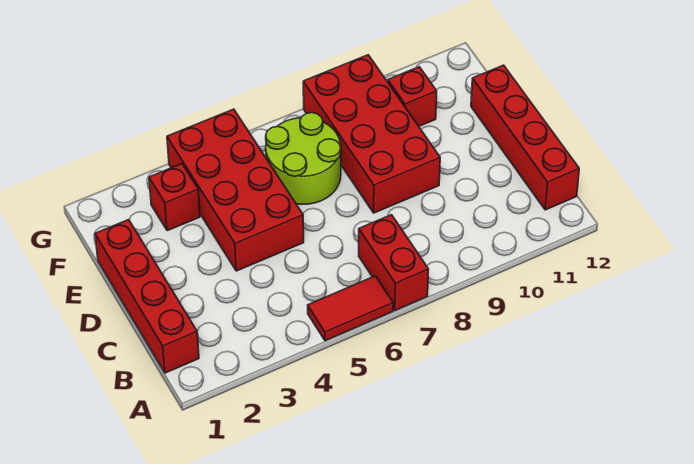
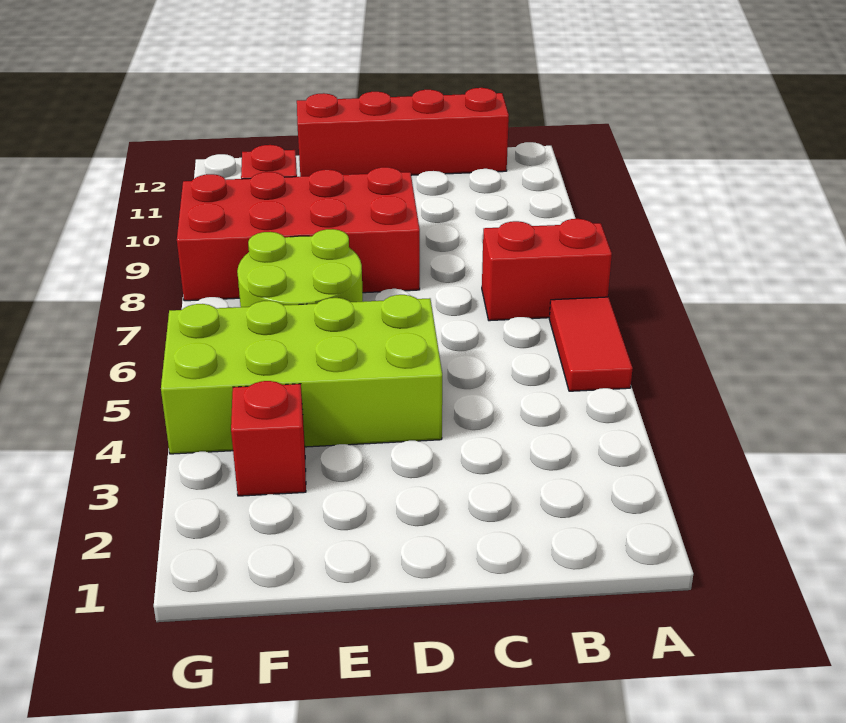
red 1x4 brick [95,220,199,373] -> none
red 2x4 brick [167,109,304,271] -> lime 2x4 brick [161,295,442,454]

